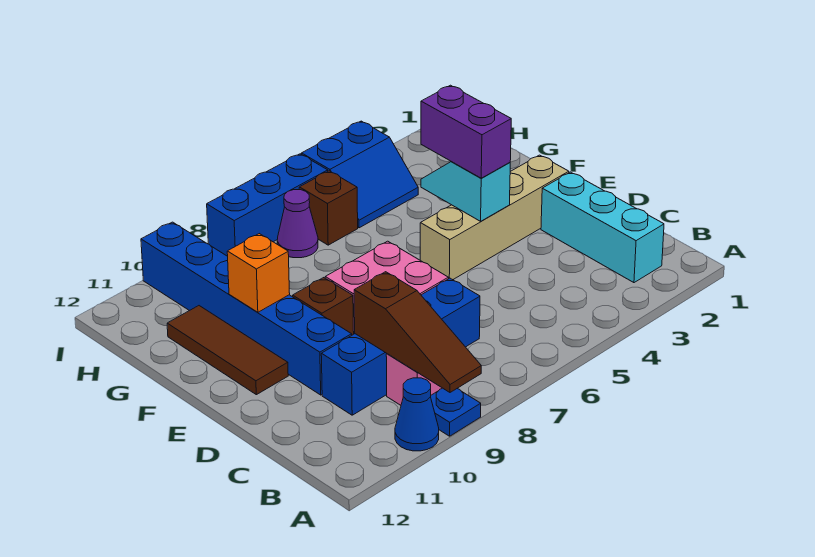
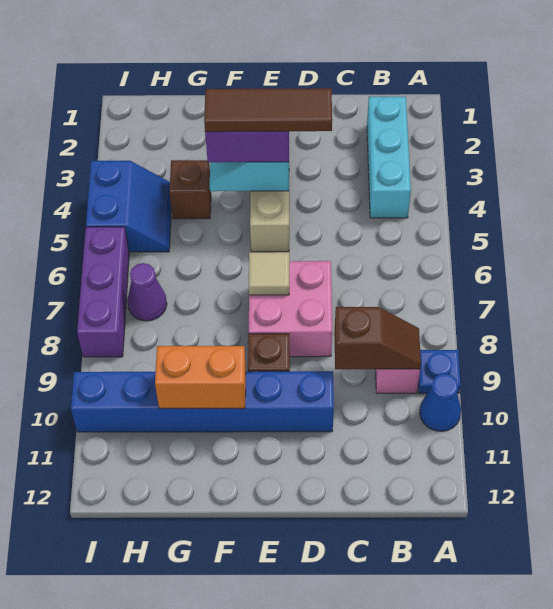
brown 1x3 slope [354,272,481,392] -> brown 1x2 slope [334,307,421,369]
cyan 1x3 brick [541,172,664,283] -> cyan 1x3 brick turned to [367,97,411,218]
blue 1x4 brick [321,278,480,415] -> none
none -> tan 1x1 tile [249,252,289,295]
brown 1x3 tile [167,306,288,395] -> brown 1x3 tile moved to [204,88,332,132]
orange 1x1 brick [227,234,290,312] -> orange 1x2 brick [155,346,246,408]
brown 1x1 brick [299,171,358,245] -> brown 1x1 brick moved to [170,160,211,219]
blue 1x3 brick [207,154,328,256] -> purple 1x3 brick [77,227,129,357]

